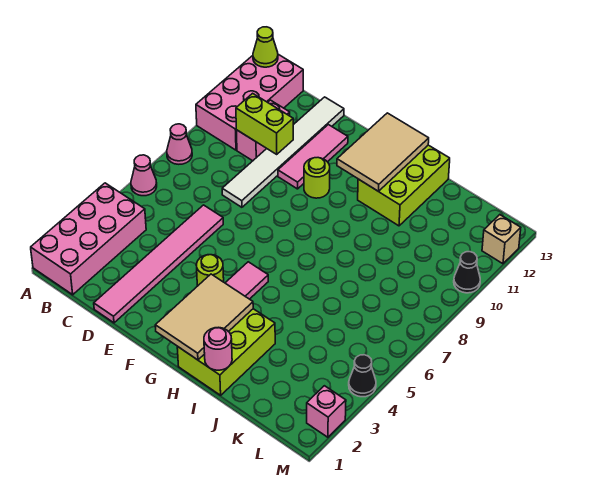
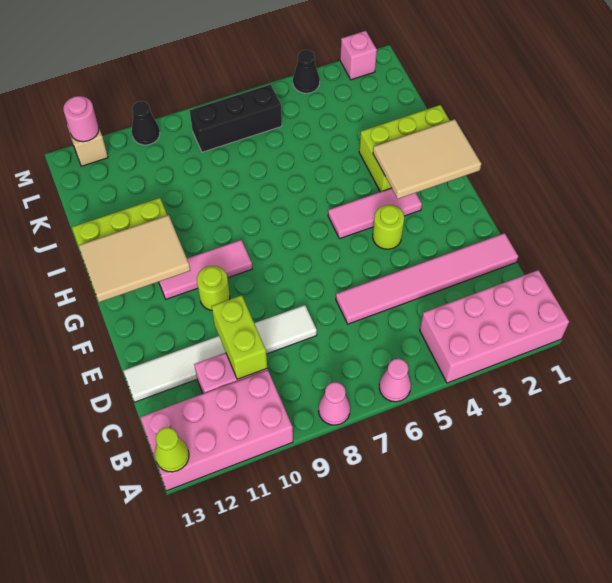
pink 1x3 tile [278,125,348,189] -> pink 1x3 tile moved to [159,240,252,299]
pink 1x1 round brick [204,327,232,370] -> pink 1x1 round brick moved to [63,96,99,142]
none -> black 1x3 brick [190,85,282,152]

